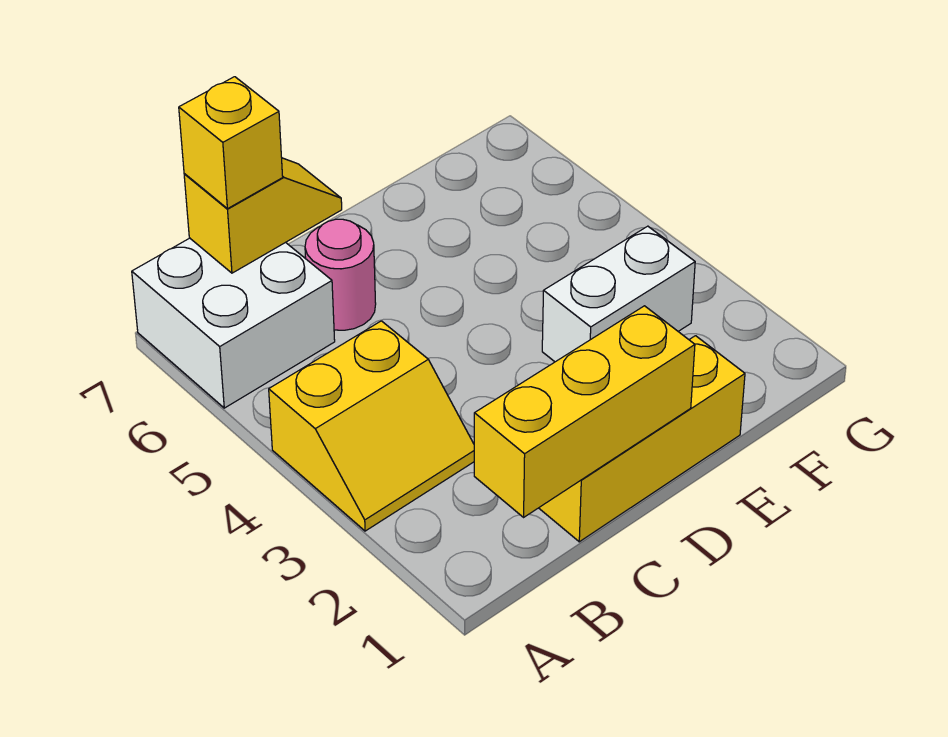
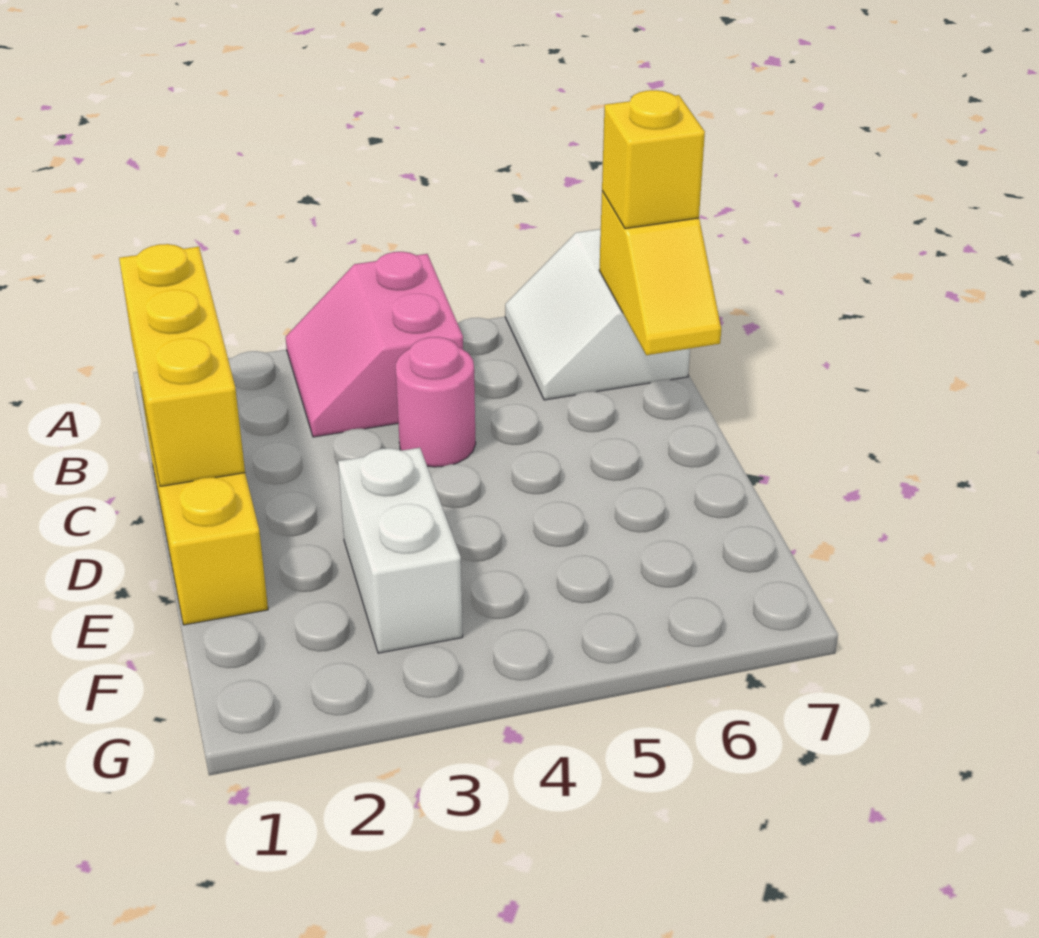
yellow 2x2 slope [269,321,474,531] -> pink 2x2 slope [286,252,463,437]
white 2x2 brick [132,238,335,408] -> white 2x2 slope [505,229,690,400]
pink 1x1 round brick [305,219,376,330] -> pink 1x1 round brick moved to [396,337,476,467]

